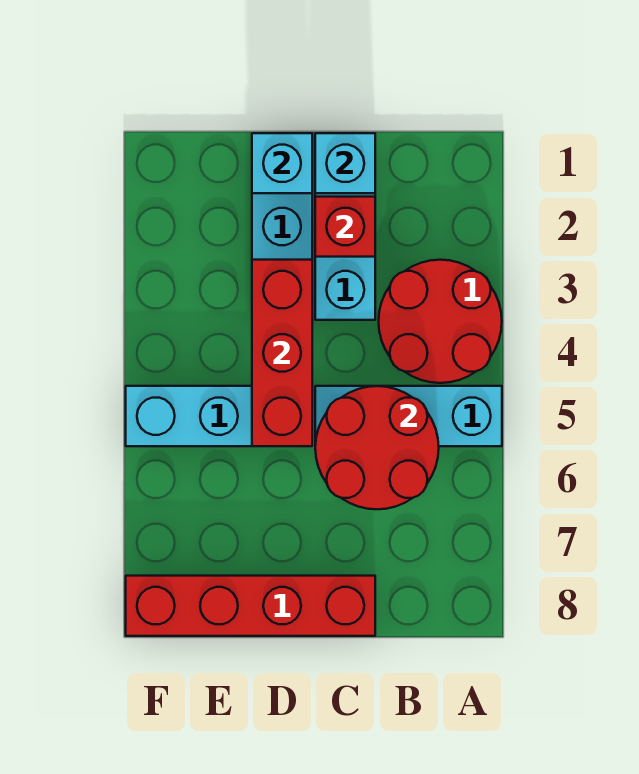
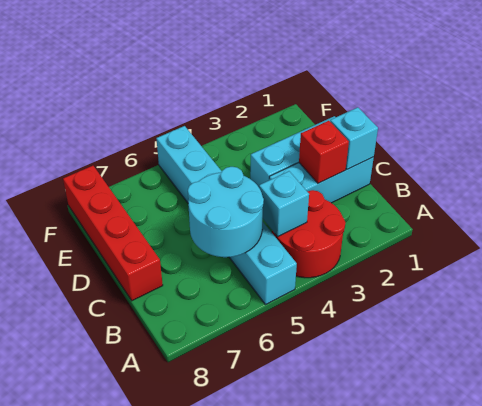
red 2x2 round brick [315,386,439,509] -> cyan 2x2 round brick [188,167,264,257]
cyan 1x1 brick [252,133,312,193] -> cyan 1x1 brick moved to [259,171,309,237]
red 1x3 brick [252,260,312,446] -> none

